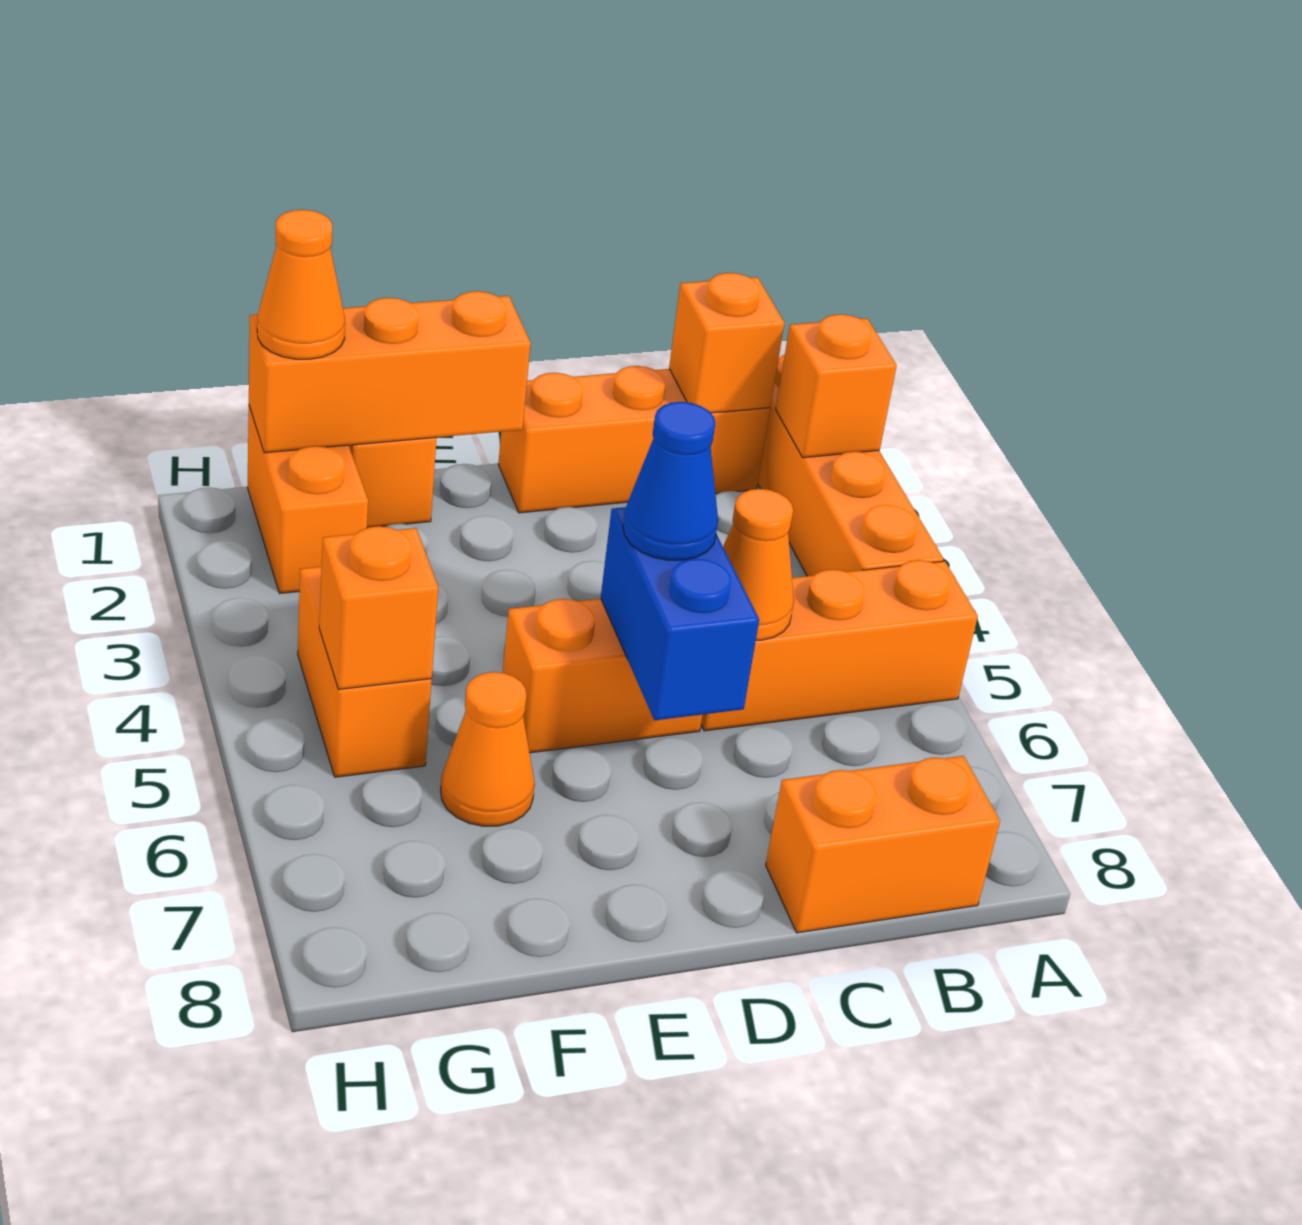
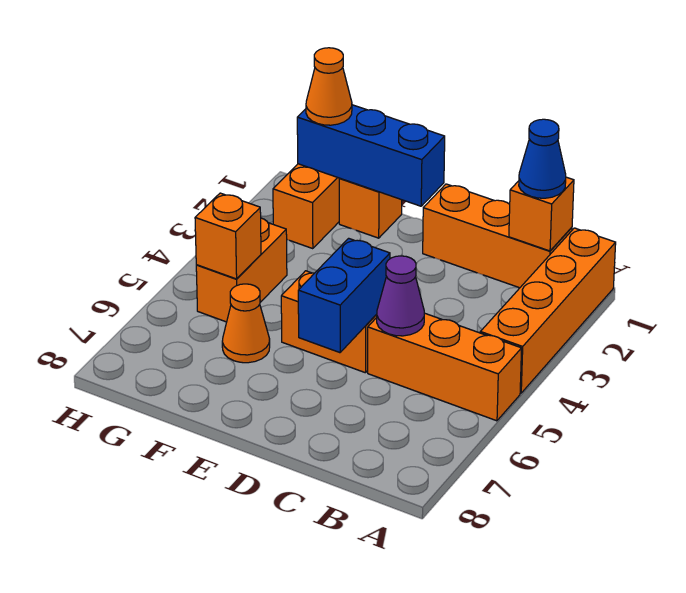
orange 1x1 brick [776,314,897,458] -> none
orange 1x2 brick [766,756,1000,933] -> none
orange 1x1 cone [723,489,794,640] -> purple 1x1 cone [377,256,424,336]
blue 1x1 cone [623,402,718,560] -> blue 1x1 cone moved to [519,119,566,198]
orange 1x3 brick [249,291,531,453] -> blue 1x3 brick [297,105,445,206]

